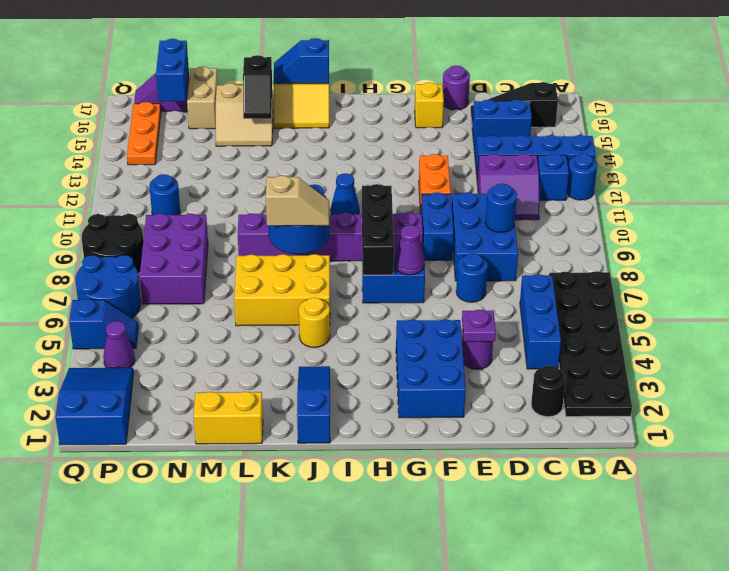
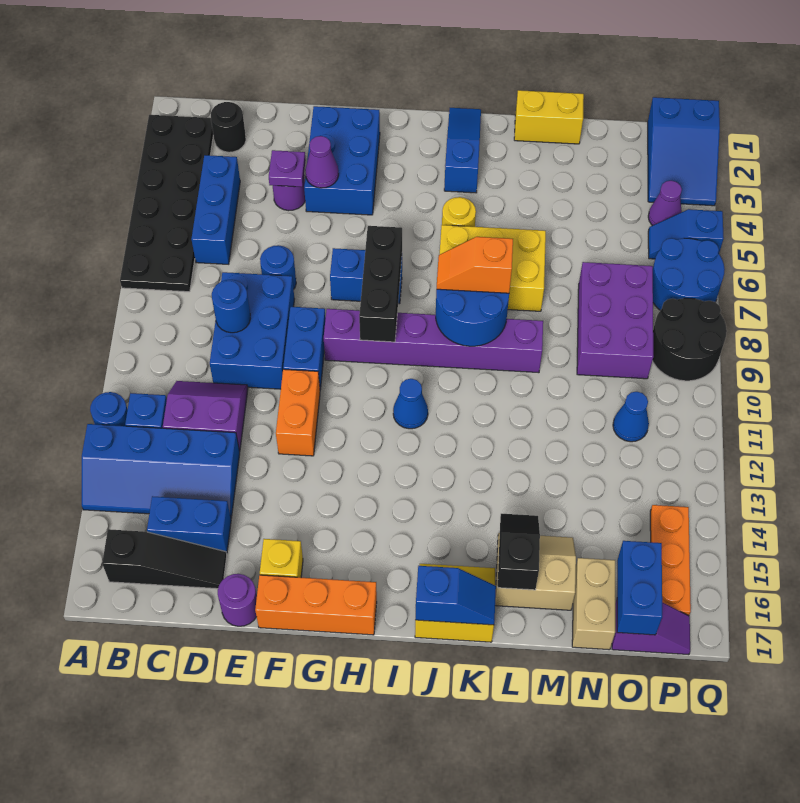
none -> orange 1x3 brick [255,575,377,635]
purple 1x1 cone [394,225,425,275] -> purple 1x1 cone moved to [305,136,339,188]
blue 1x3 slope [297,366,330,443] -> blue 1x3 slope turned to [444,108,481,193]
tan 1x2 slope [266,175,329,226] -> orange 1x2 slope [437,237,513,293]
blue 1x1 round brick [149,174,180,215] -> blue 1x1 cone [613,392,649,442]

